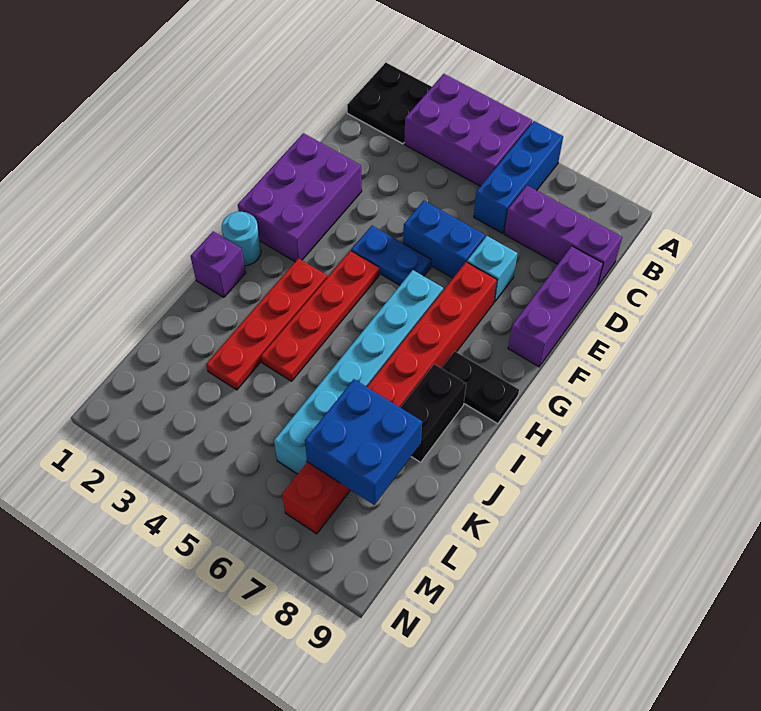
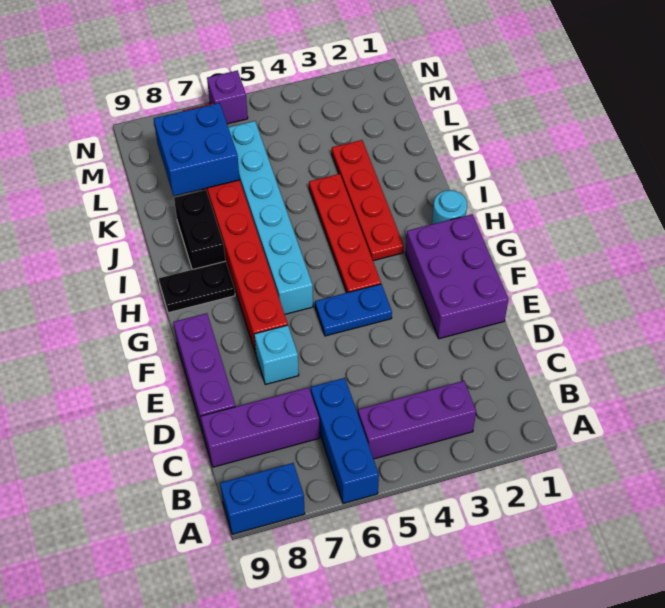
black 2x2 plate [347,63,432,144] -> none
purple 2x3 brick [404,74,532,186] -> purple 1x3 brick [358,381,476,459]
blue 1x2 brick [403,201,485,278] -> blue 1x2 brick moved to [220,463,305,534]
purple 1x1 brick [190,231,246,297] -> purple 1x1 brick moved to [207,70,248,124]

